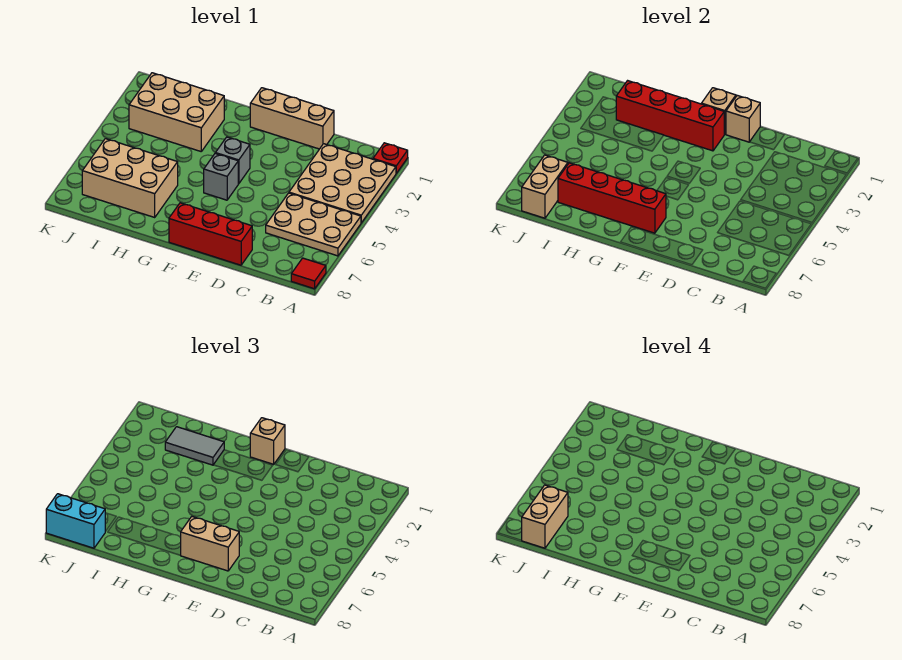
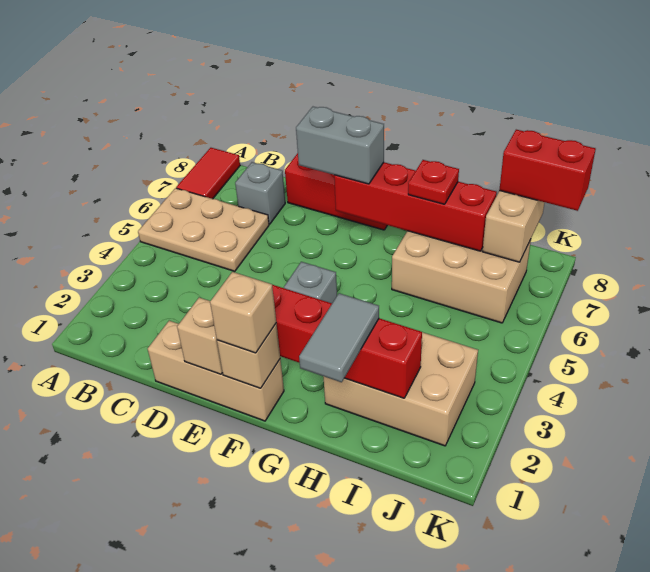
red 1x1 plate [373,143,408,173] -> red 1x1 plate moved to [408,160,459,204]
tan 3x3 plate [289,144,396,223] -> none
red 1x1 tile [291,258,326,289] -> red 1x2 tile [176,148,240,199]
tan 1x2 brick [180,517,239,571] -> grey 1x2 brick [296,107,384,184]
grey 1x1 brick [204,154,238,200] -> grey 1x1 brick moved to [235,162,285,224]
grey 1x2 tile [165,427,224,465] -> grey 1x2 tile turned to [299,293,379,382]
tan 1x2 brick [521,485,568,548] -> none
cyan 1x2 brick [46,494,105,548] -> red 1x2 brick [499,130,596,211]

